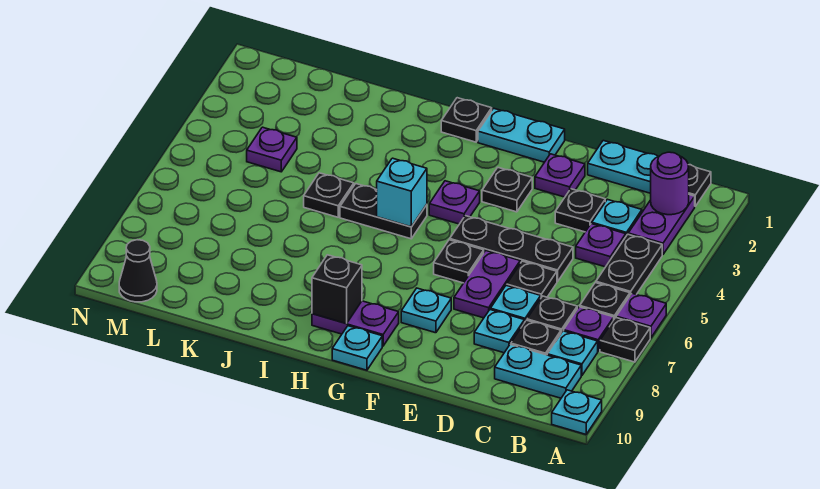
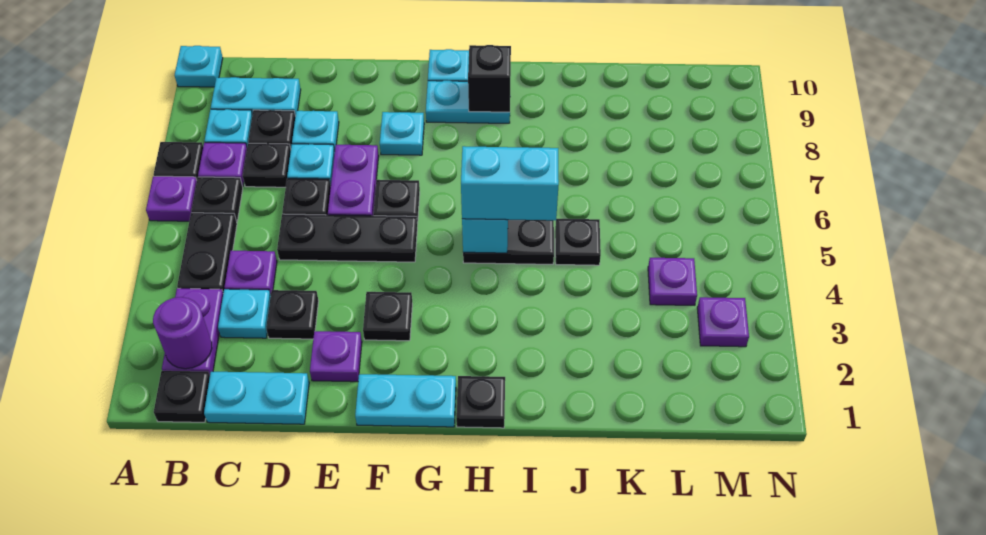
purple 1x1 plate [429,181,480,224] -> purple 1x1 plate moved to [697,297,749,347]
purple 1x2 plate [312,301,399,346] -> cyan 1x2 plate [426,81,510,123]
none -> cyan 1x2 brick [461,146,559,220]
black 1x1 cone [119,240,157,302] -> none

